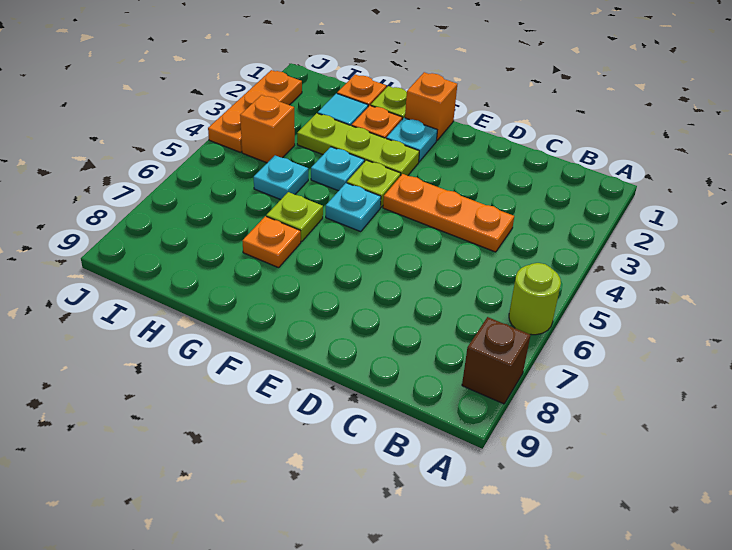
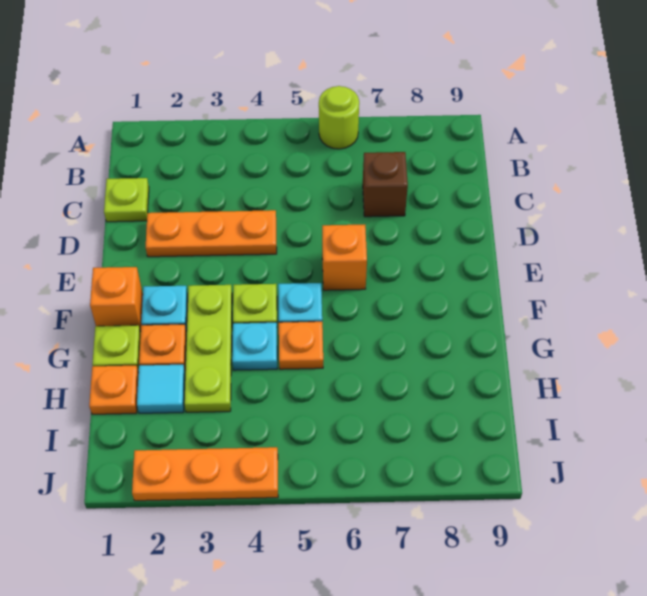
brown 1x1 brick [462,317,530,404] -> brown 1x1 brick moved to [363,152,408,217]
orange 1x3 plate [383,174,514,252] -> orange 1x3 plate turned to [146,210,277,257]
lime 1x1 plate [266,192,323,242] -> lime 1x1 plate moved to [104,178,149,222]
orange 1x1 plate [242,216,301,268] -> orange 1x1 plate moved to [279,322,323,369]
cyan 1x1 plate [254,155,308,200] -> none
orange 1x1 brick [240,95,295,163] -> orange 1x1 brick moved to [322,225,367,290]

